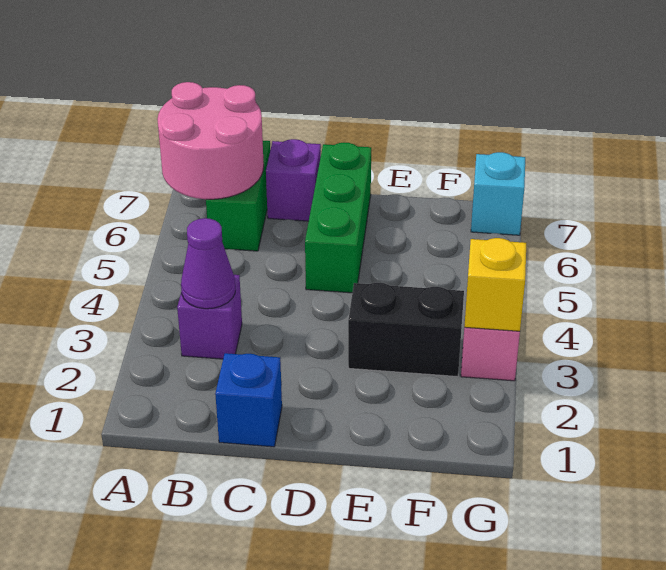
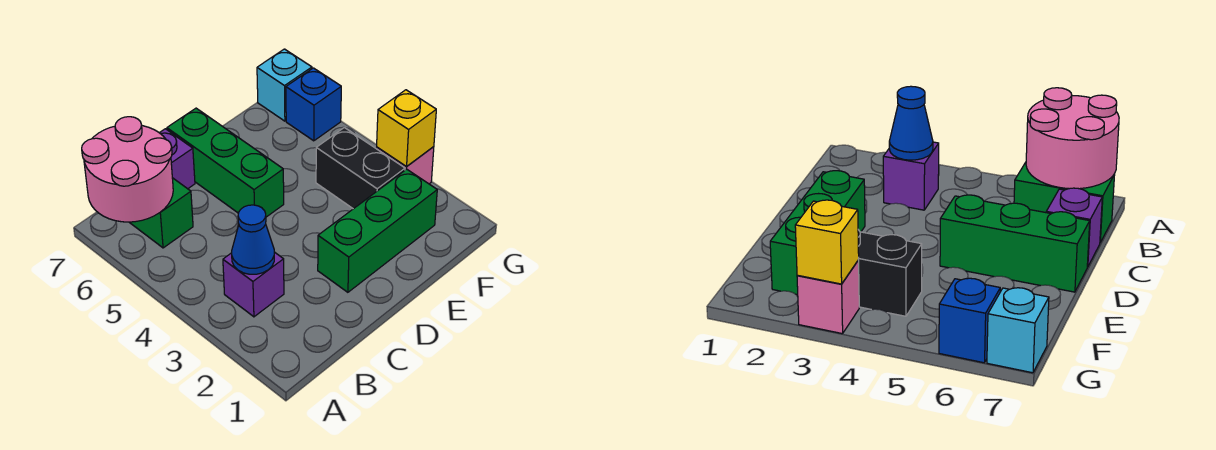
purple 1x1 cone [181,218,235,309] -> blue 1x1 cone [232,205,274,274]
blue 1x1 brick [215,353,282,447] -> blue 1x1 brick moved to [286,68,341,141]
none -> green 1x3 brick [318,169,437,292]
black 1x2 brick [348,283,464,377] -> black 1x2 brick turned to [316,128,405,209]

